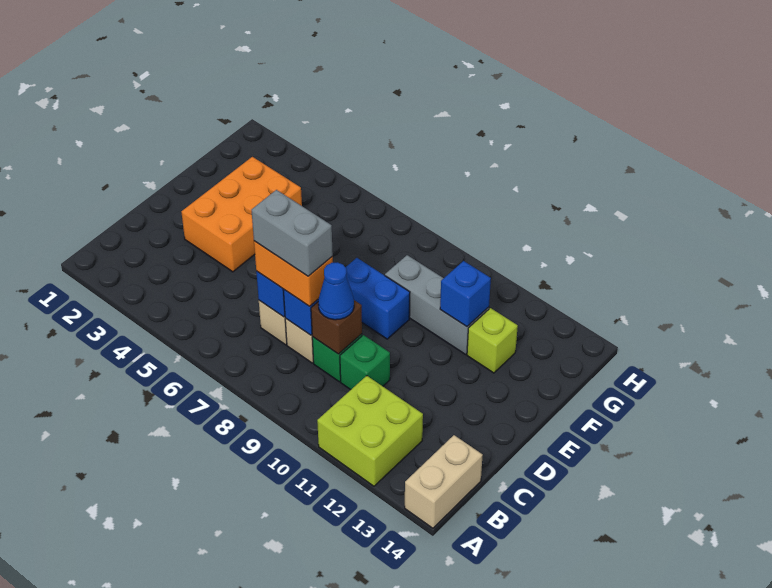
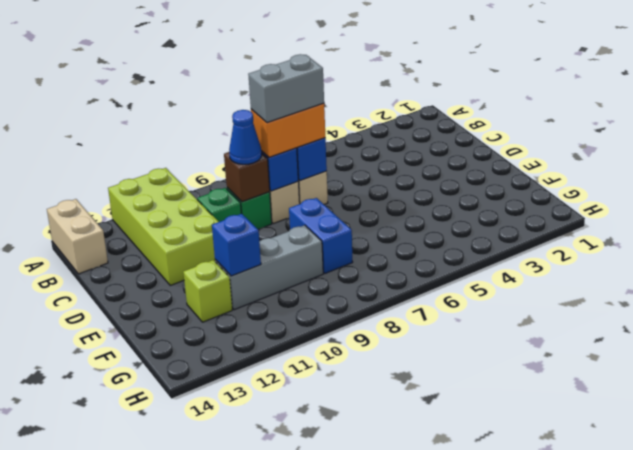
lime 2x2 brick [317,376,423,486] -> lime 2x4 brick [108,168,218,285]
orange 2x3 brick [182,157,302,272] -> none
blue 1x2 brick [346,258,410,339] -> blue 1x2 brick turned to [289,198,353,273]

